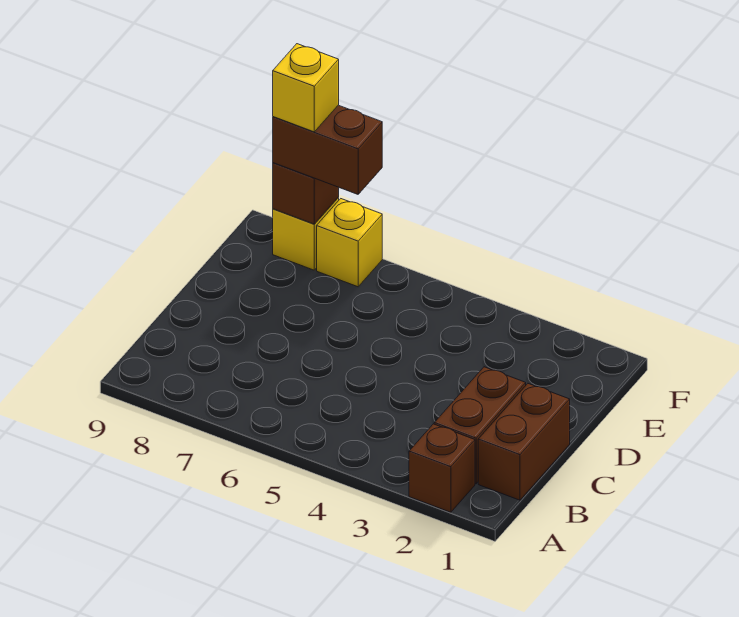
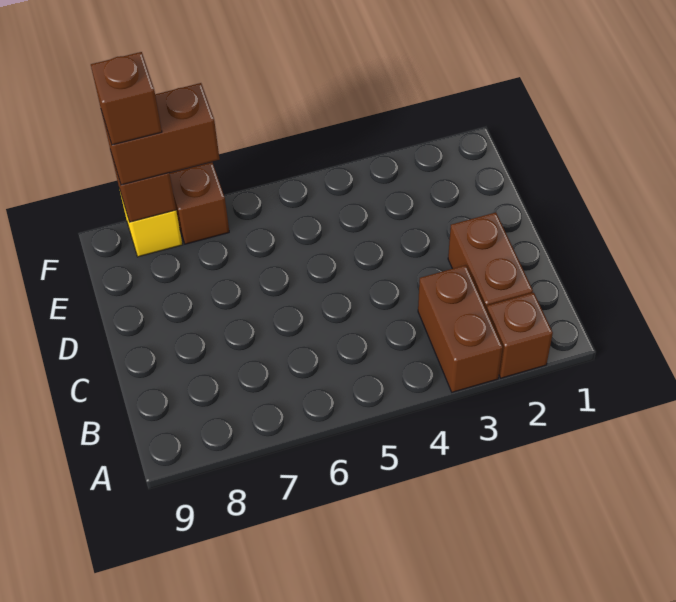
brown 1x2 brick [478,384,570,500] -> brown 1x2 brick moved to [418,265,503,392]
yellow 1x1 brick [317,199,382,287] -> brown 1x1 brick [170,162,229,244]
yellow 1x1 brick [273,44,339,132] -> brown 1x1 brick [91,52,162,145]

